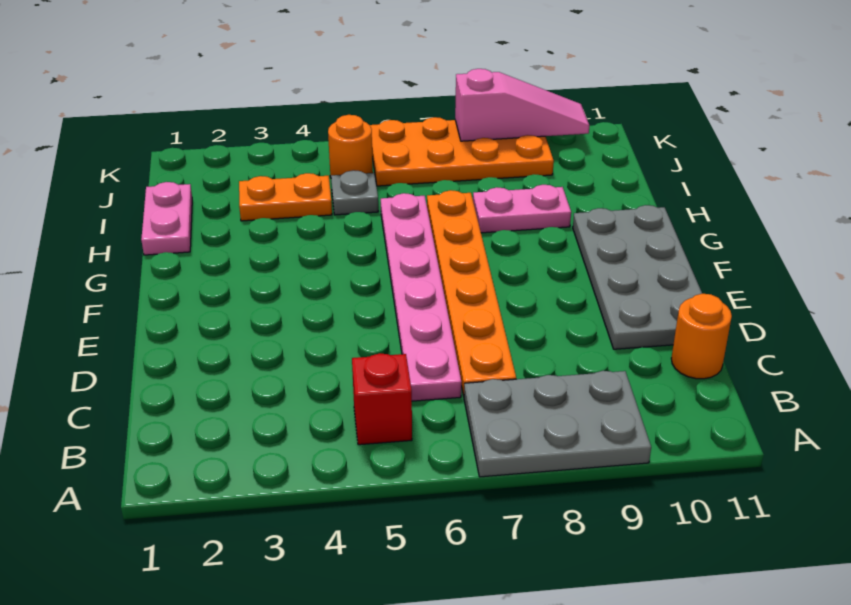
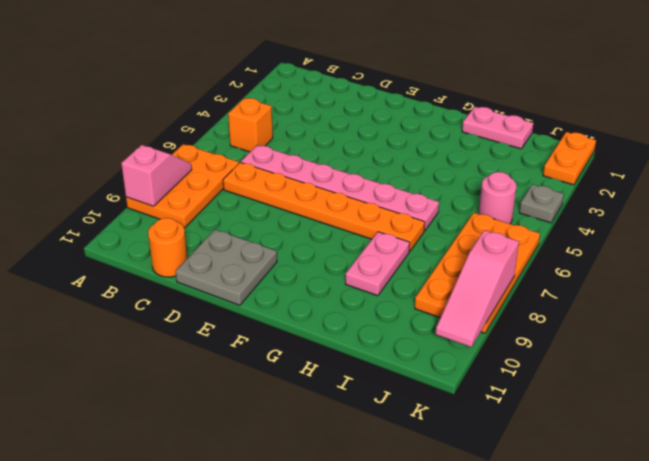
grey 2x3 plate [464,371,651,477] -> orange 2x3 plate [126,144,239,228]
none -> pink 1x2 slope [121,145,192,206]
red 1x1 brick [352,353,412,445] -> orange 1x1 brick [228,98,273,152]
grey 2x4 plate [573,205,702,349] -> grey 2x2 plate [176,229,277,305]
orange 1x2 plate [239,173,332,221] -> orange 1x2 plate moved to [543,132,596,185]
grey 1x1 plate [331,170,378,215] -> grey 1x1 plate moved to [519,185,564,223]
orange 1x1 round brick [328,115,373,177] -> pink 1x1 round brick [479,172,517,224]

